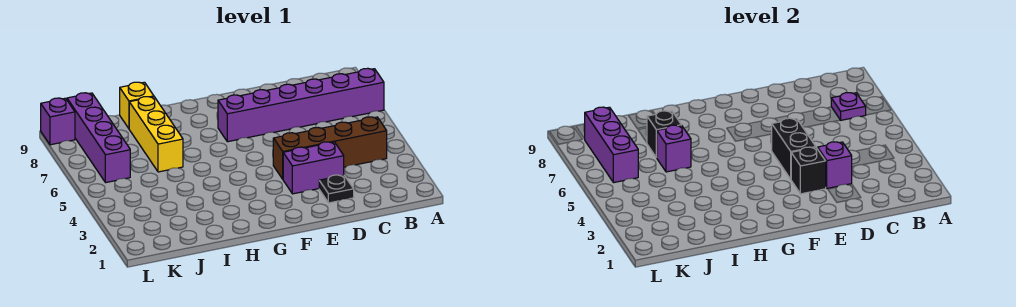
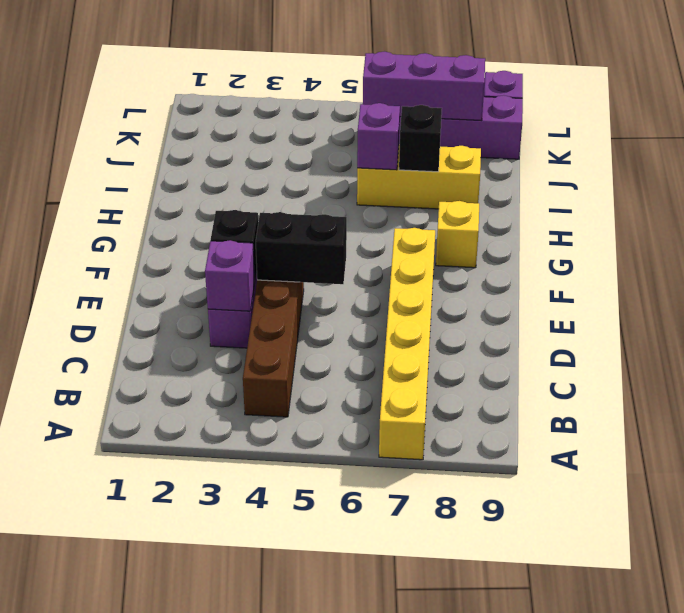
purple 1x6 brick [218,68,384,142] -> yellow 1x6 brick [379,228,435,460]
purple 1x1 plate [831,93,866,120] -> none
black 1x1 plate [319,175,354,203] -> none
yellow 1x1 brick [120,82,154,128] -> yellow 1x1 brick moved to [436,201,479,268]

